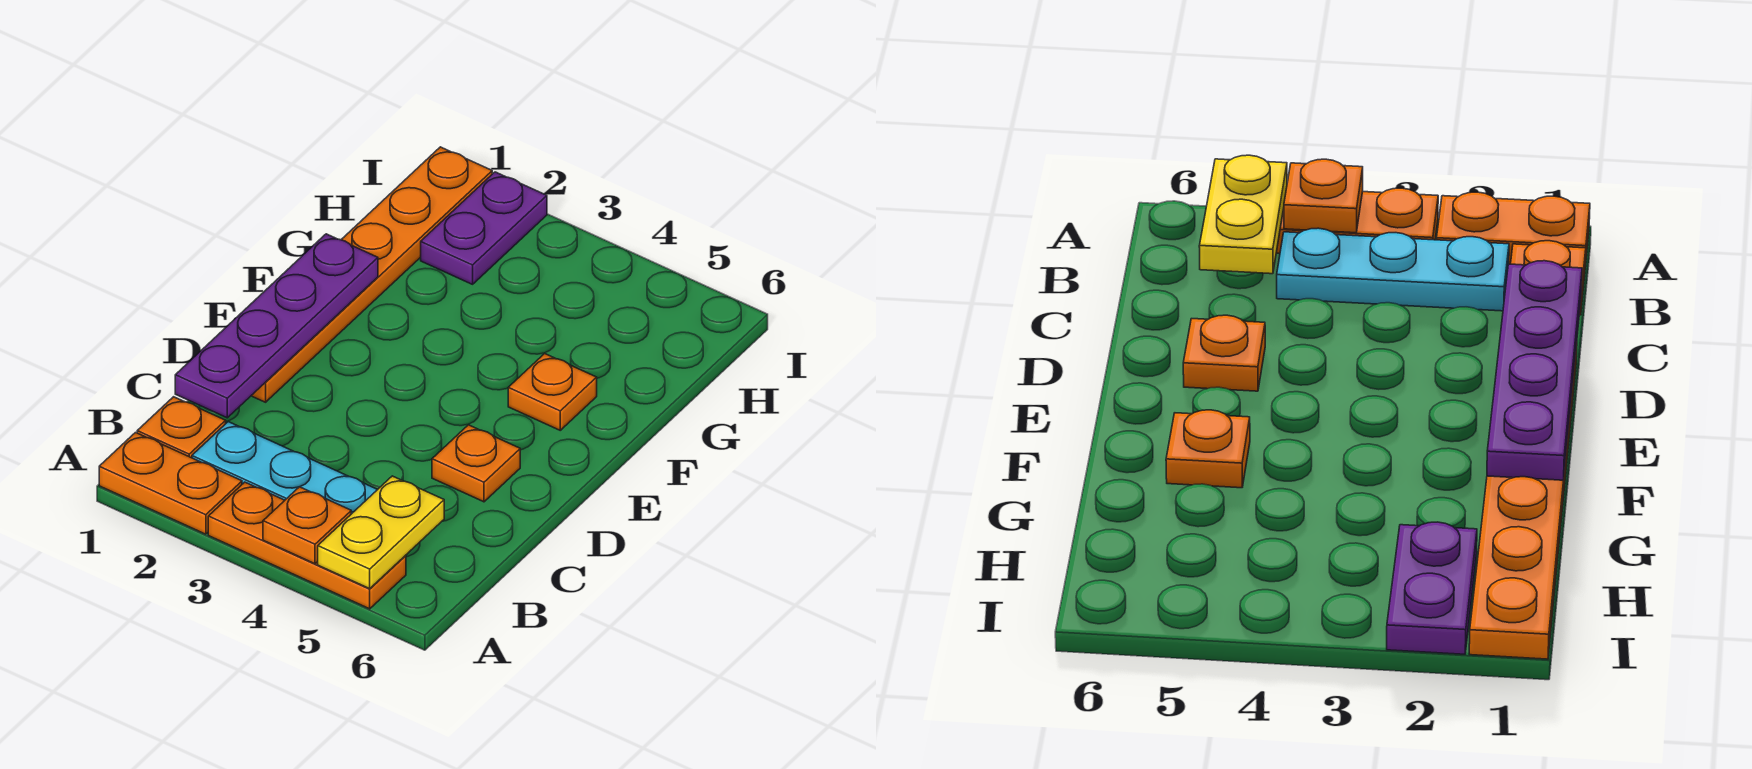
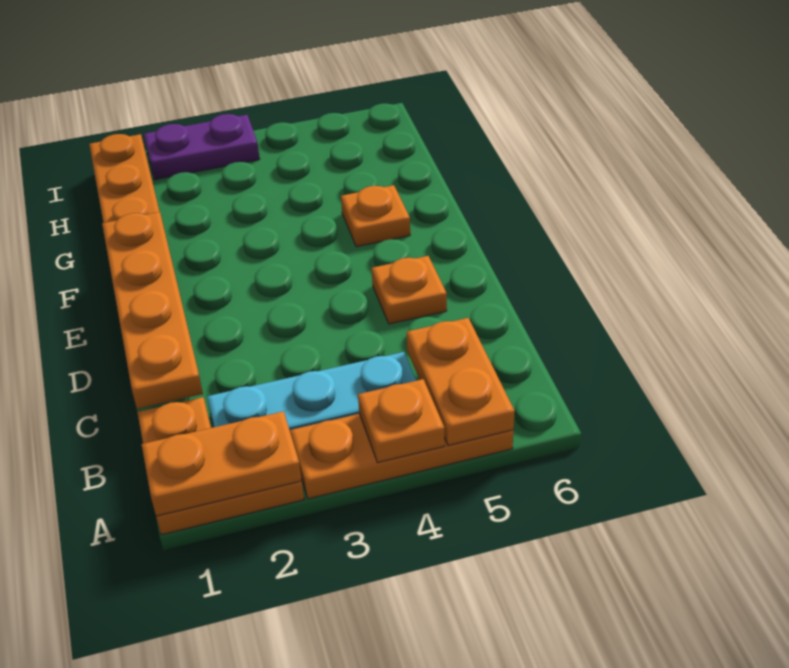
none -> orange 1x2 plate [142,411,302,516]
yellow 1x2 plate [318,476,444,589] -> orange 1x2 plate [407,318,515,446]
purple 1x4 plate [175,234,378,418] -> orange 1x4 plate [102,212,203,409]
purple 1x2 plate [421,172,547,284] -> purple 1x2 plate turned to [144,114,260,180]

